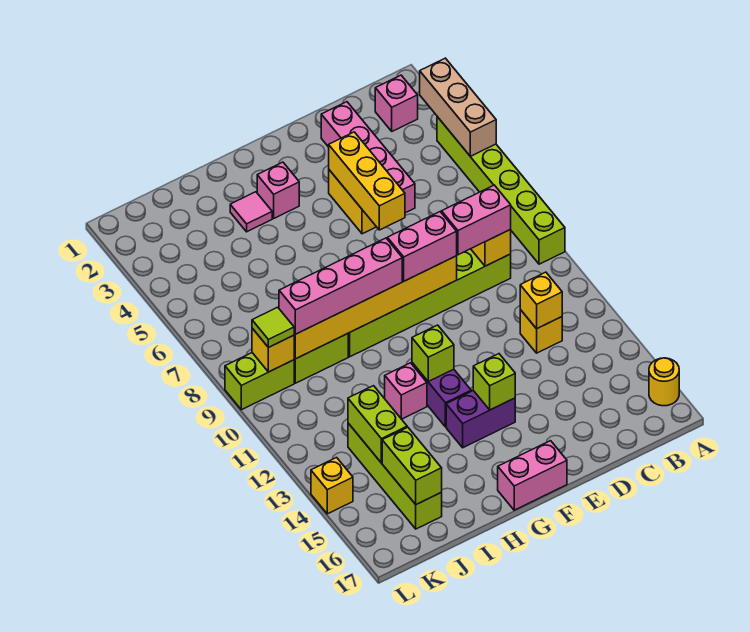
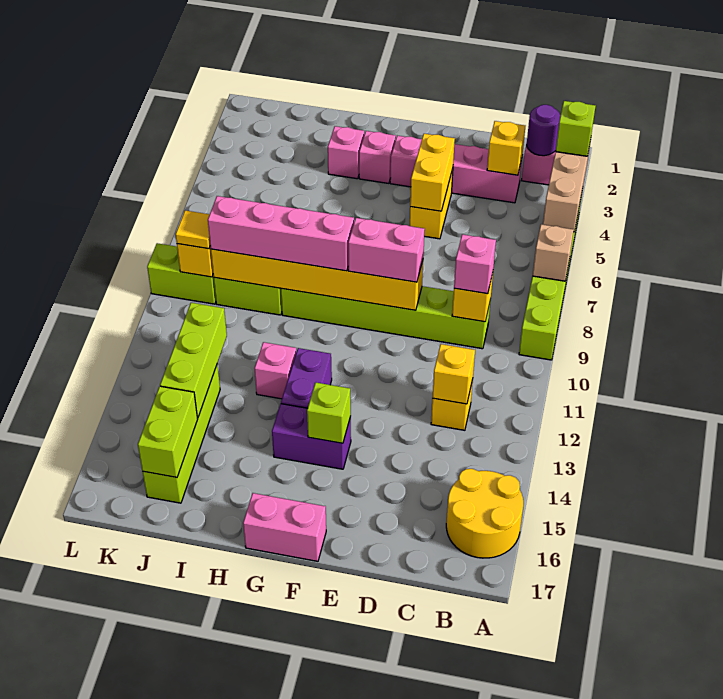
none -> tan 1x1 brick [533,224,574,281]
yellow 1x1 round brick [649,358,679,406] -> yellow 2x2 round brick [446,469,523,558]
none -> purple 1x1 round brick [527,105,561,156]
pink 1x2 brick [442,185,511,255] -> pink 1x1 brick [454,234,496,294]
pink 1x4 brick [321,102,415,213] -> pink 1x4 brick turned to [390,136,522,203]
yellow 1x3 brick [329,132,405,230] -> yellow 1x2 brick [410,134,455,211]
lime 1x1 brick [412,325,454,381] -> lime 1x1 brick moved to [556,101,595,156]
pink 1x1 tile [230,192,272,232] -> pink 1x1 brick [328,126,364,179]
lime 1x2 brick [348,386,407,463] -> lime 1x3 brick [160,303,227,418]
lime 1x1 tile [252,307,294,348] -> yellow 1x1 tile [176,210,210,249]
yellow 1x1 brick [311,458,353,514] -> yellow 1x1 brick moved to [487,121,525,175]

